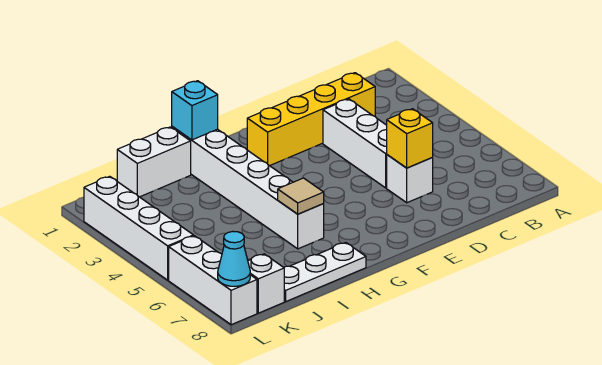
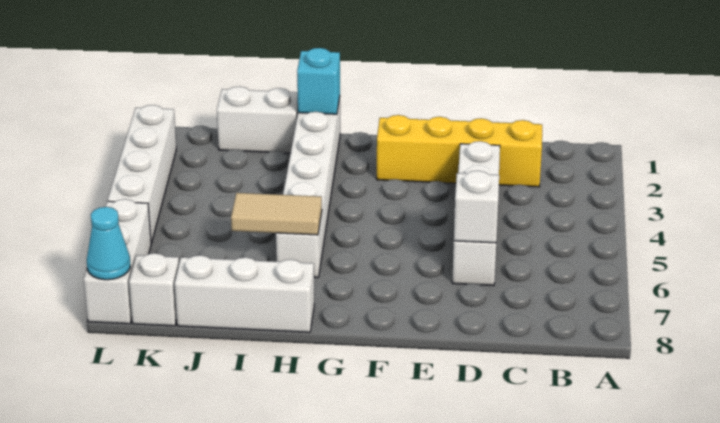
yellow 1x1 brick [387,109,433,168] -> white 1x1 brick [454,171,499,243]
tan 1x1 tile [278,178,324,214] -> tan 1x2 tile [231,193,322,235]
white 1x3 plate [284,243,366,301] -> white 1x3 brick [175,255,314,332]

